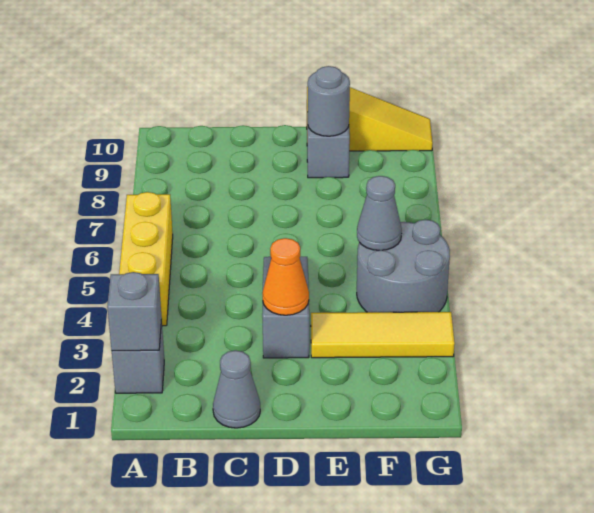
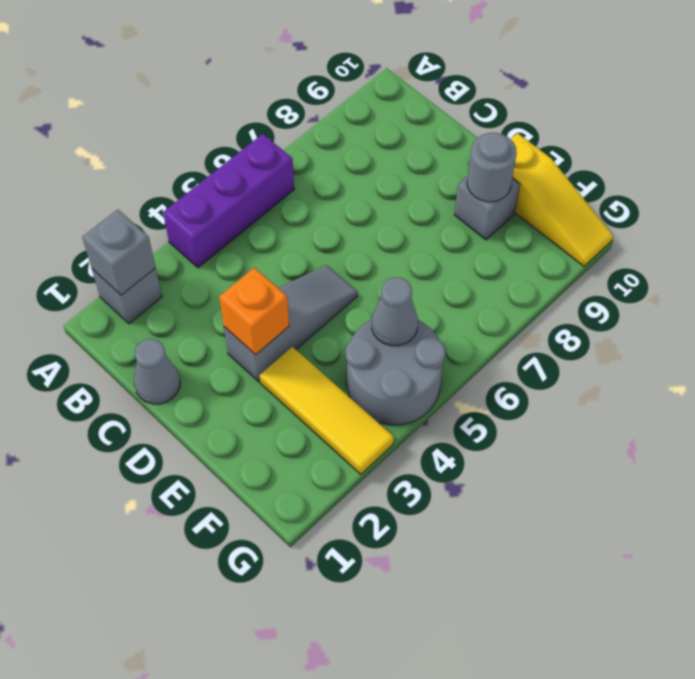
yellow 1x3 brick [119,192,173,326] -> purple 1x3 brick [163,134,294,268]
orange 1x1 cone [262,238,309,315] -> orange 1x1 brick [219,268,289,355]

